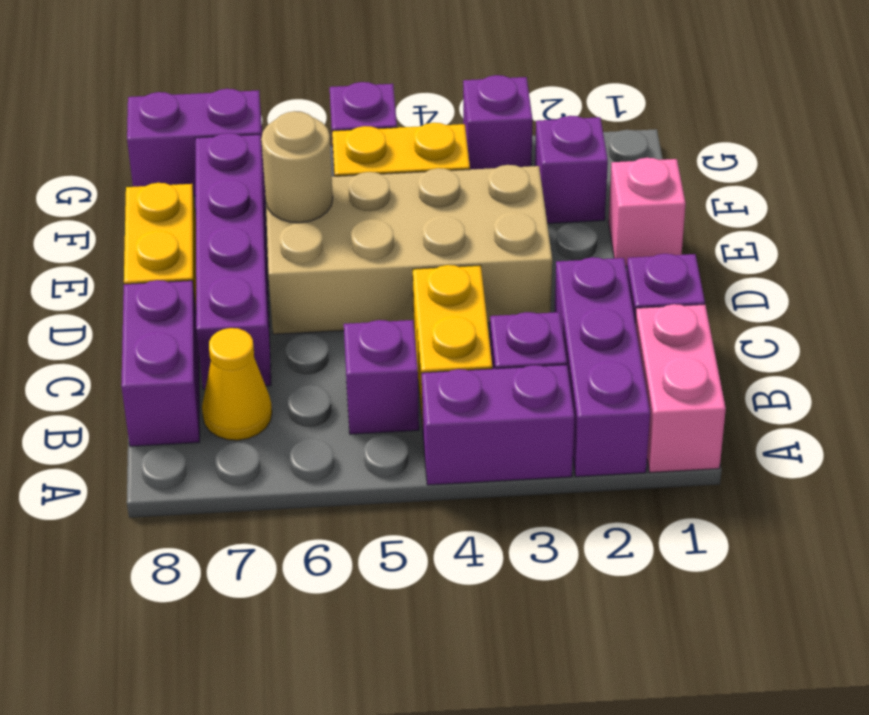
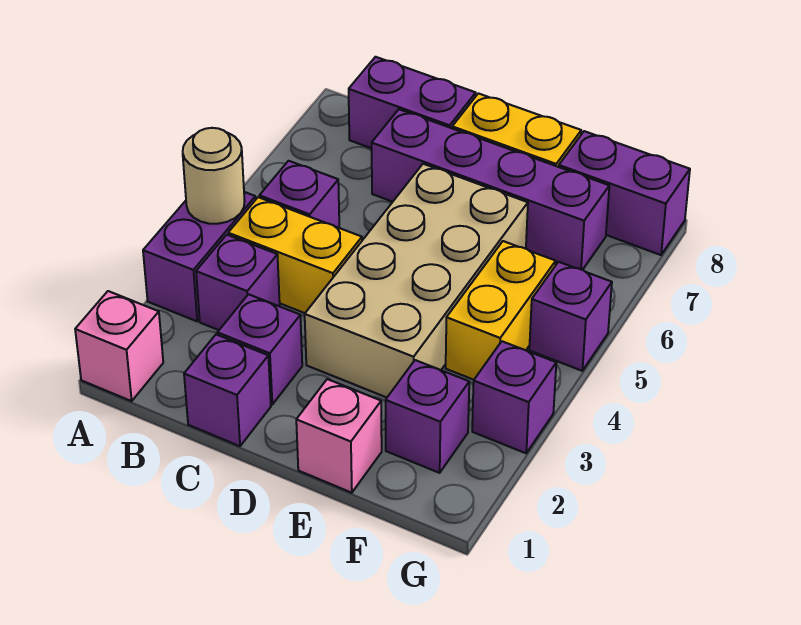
pink 1x2 brick [635,304,726,472] -> pink 1x1 brick [75,291,163,401]
purple 1x3 brick [554,257,650,477] -> purple 1x1 brick [217,294,302,404]
yellow 1x1 cone [202,328,272,440] -> none
tan 1x1 round brick [261,111,333,223] -> tan 1x1 round brick moved to [183,128,245,224]
purple 1x2 brick [127,89,265,196] -> purple 1x2 brick turned to [559,131,690,255]

